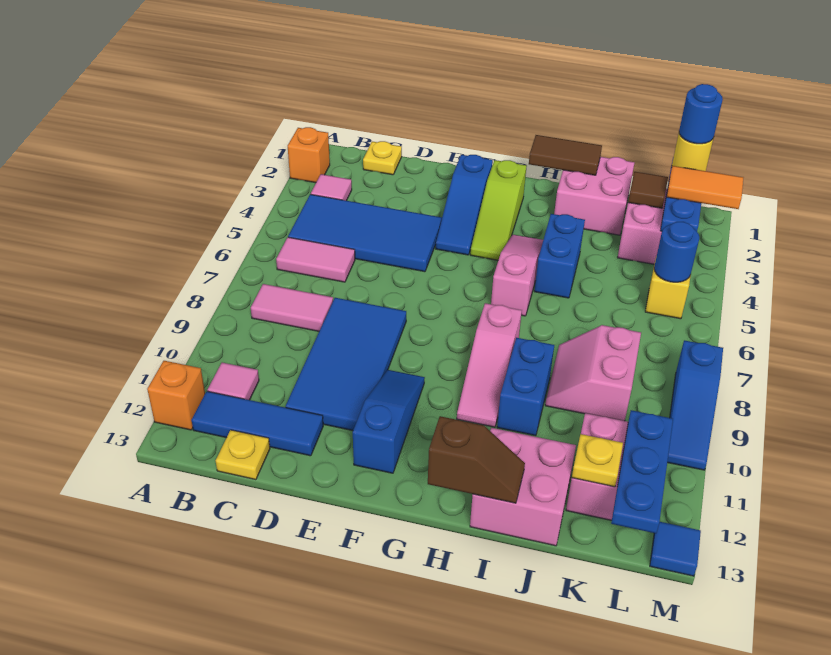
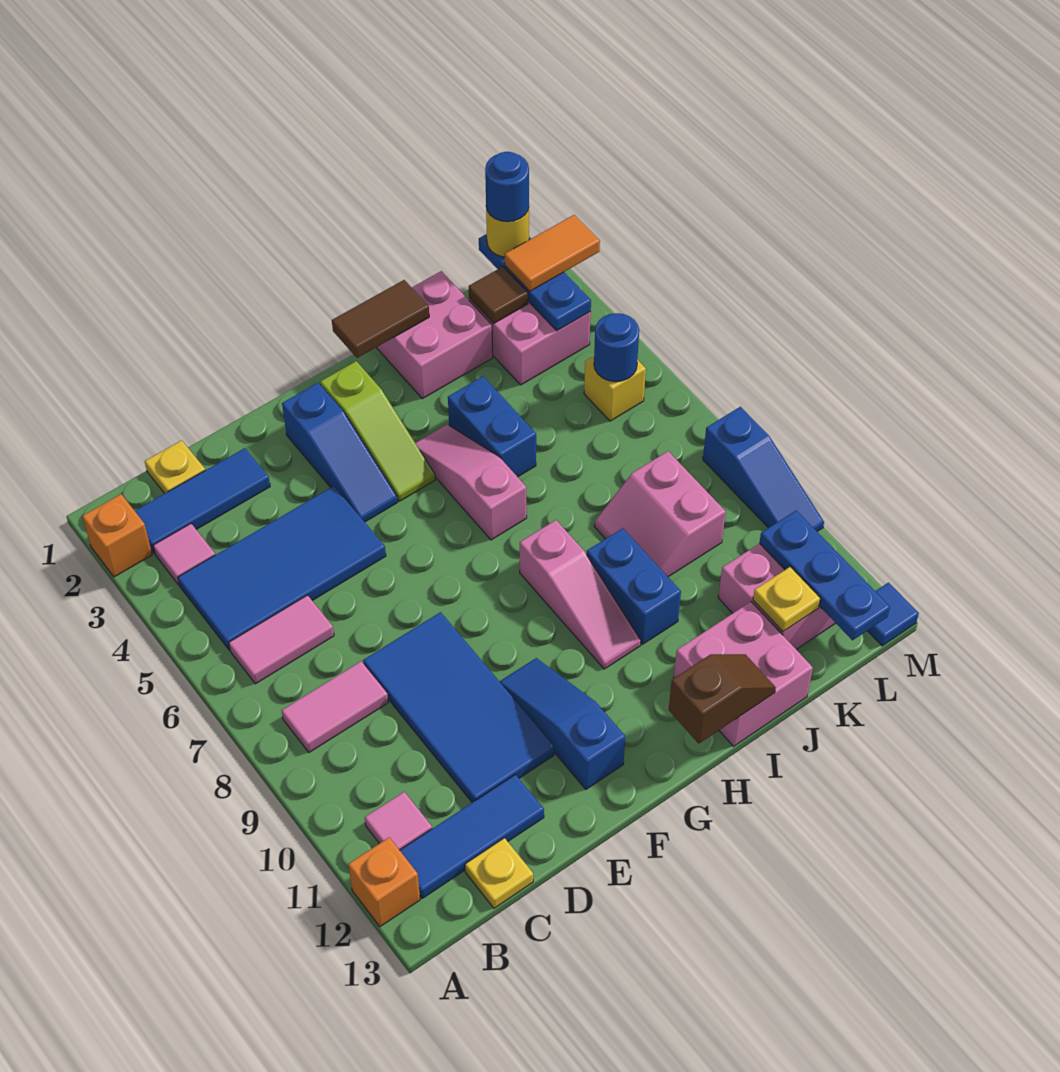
none -> blue 1x3 tile [135,448,270,554]

